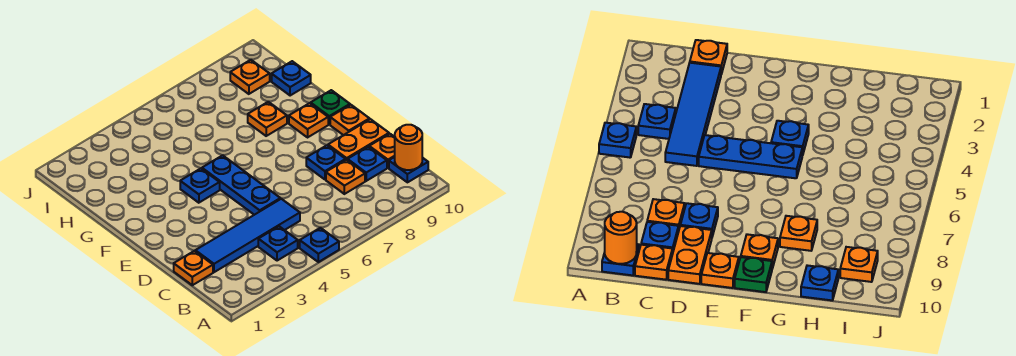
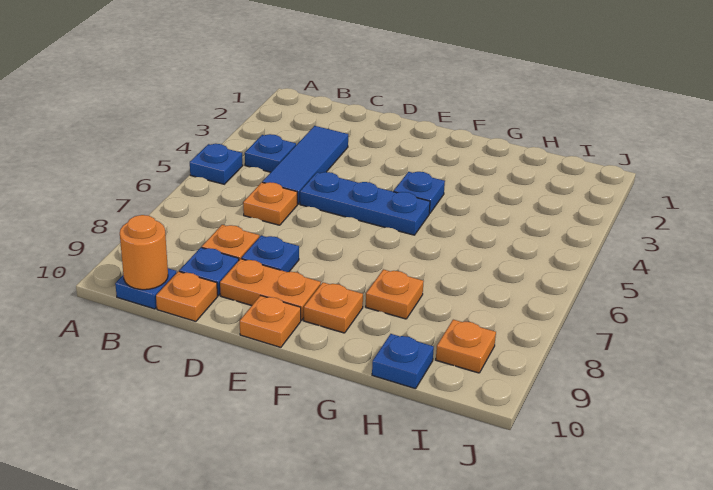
orange 1x1 plate [174,251,213,285] -> orange 1x1 plate moved to [243,182,297,225]
blue 1x4 tile [195,199,300,272] -> blue 1x3 tile [263,126,348,204]
orange 1x2 plate [328,119,389,160] -> orange 1x2 plate turned to [220,259,321,320]
green 1x1 plate [311,90,350,124] -> none

